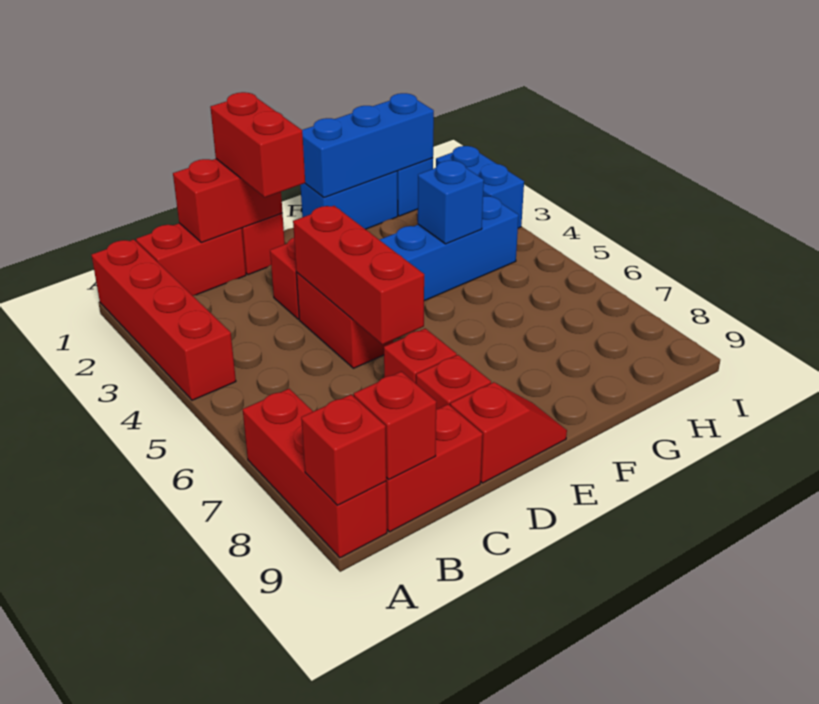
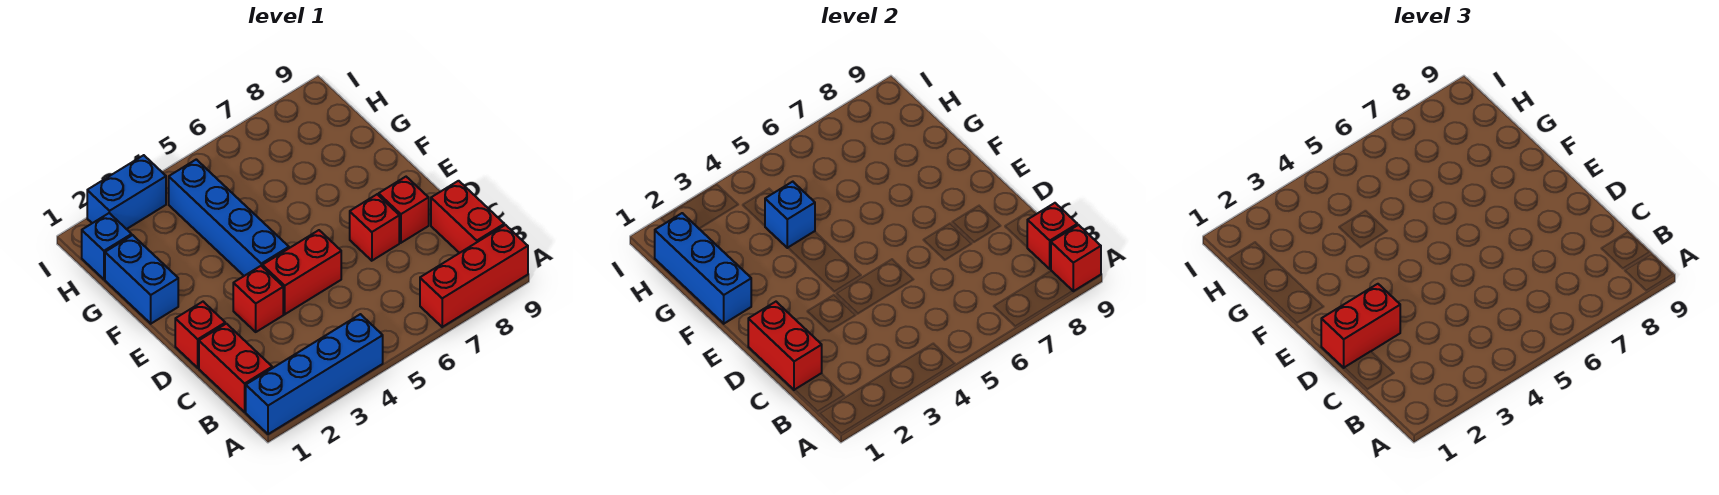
red 1x4 brick [92,239,236,400] -> blue 1x4 brick [246,314,383,434]
red 1x3 brick [293,206,424,345] -> none
red 1x2 slope [450,382,567,483] -> none

